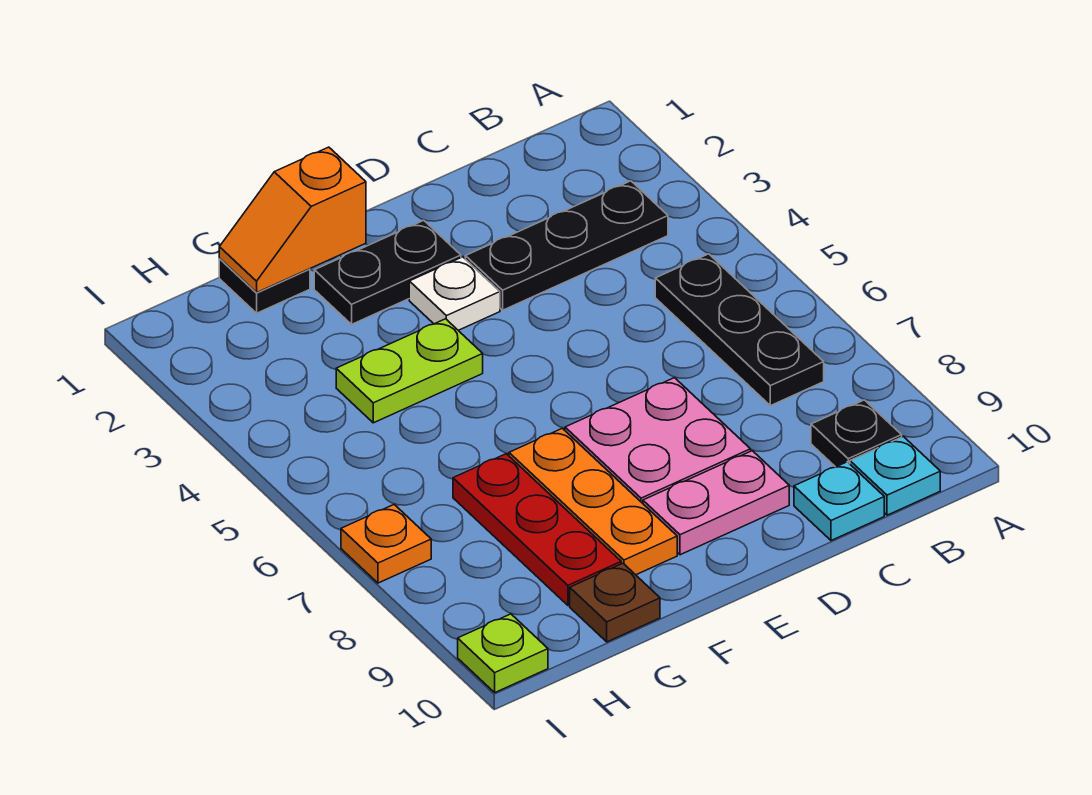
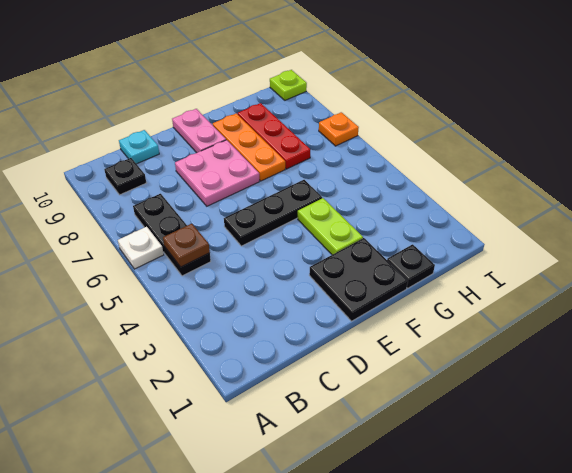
black 1x3 plate [465,181,668,310] -> black 1x3 plate moved to [224,180,322,246]
cyan 1x1 plate [850,437,940,515] -> none
pink 1x2 plate [643,451,789,555] -> pink 1x2 plate turned to [172,109,226,153]
black 1x2 plate [314,220,461,324] -> black 2x2 plate [309,238,408,321]
white 1x1 plate [409,257,500,330] -> white 1x1 plate moved to [118,227,164,269]
orange 1x2 slope [219,147,366,292] -> none
lime 1x2 plate [336,319,483,423] -> lime 1x2 plate turned to [298,198,363,255]
brown 1x1 plate [570,563,660,642] -> brown 1x1 plate moved to [163,223,210,267]

